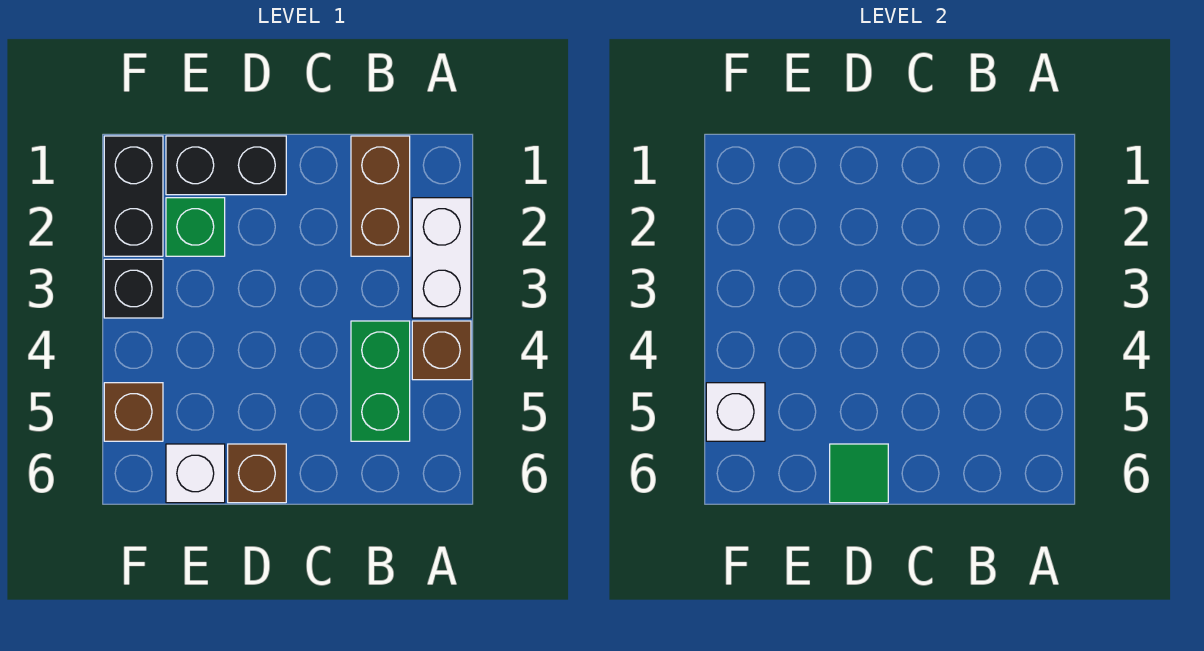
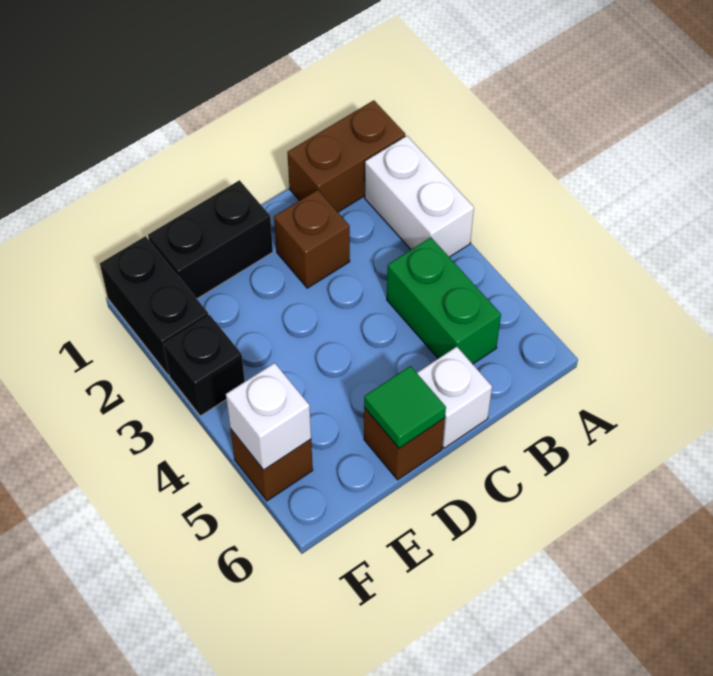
brown 1x1 brick [412,321,471,380] -> brown 1x1 brick moved to [274,190,350,288]
brown 1x2 brick [351,136,410,256] -> brown 1x2 brick turned to [287,100,405,212]
green 1x1 brick [166,198,225,256] -> none
white 1x1 brick [166,444,225,503] -> white 1x1 brick moved to [417,347,492,448]

